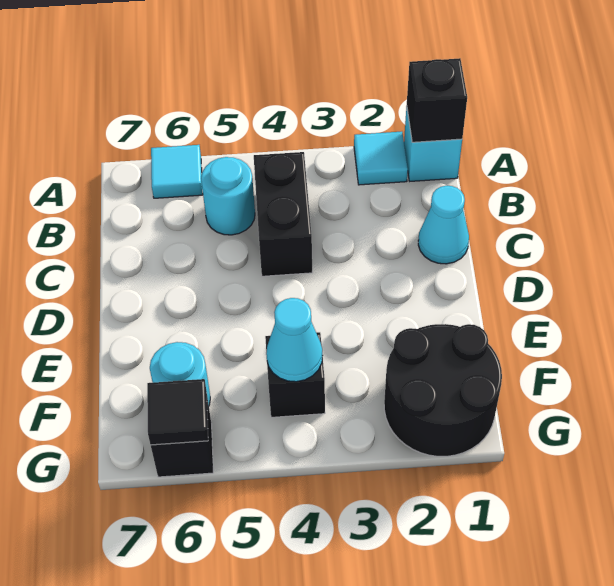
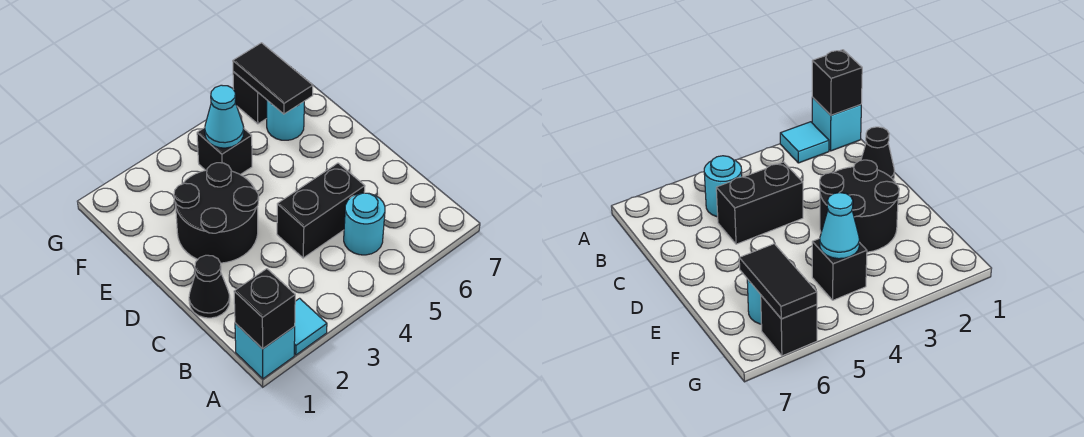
cyan 1x1 tile [151,145,203,198] -> none
black 1x2 brick [254,152,312,276] -> black 1x2 brick turned to [277,163,365,258]
cyan 1x1 cone [418,186,469,264] -> black 1x1 cone [189,255,230,318]
black 2x2 round brick [384,324,502,456] -> black 2x2 round brick moved to [174,163,259,263]
black 1x1 tile [147,379,208,445] -> black 1x2 tile [233,43,313,114]

